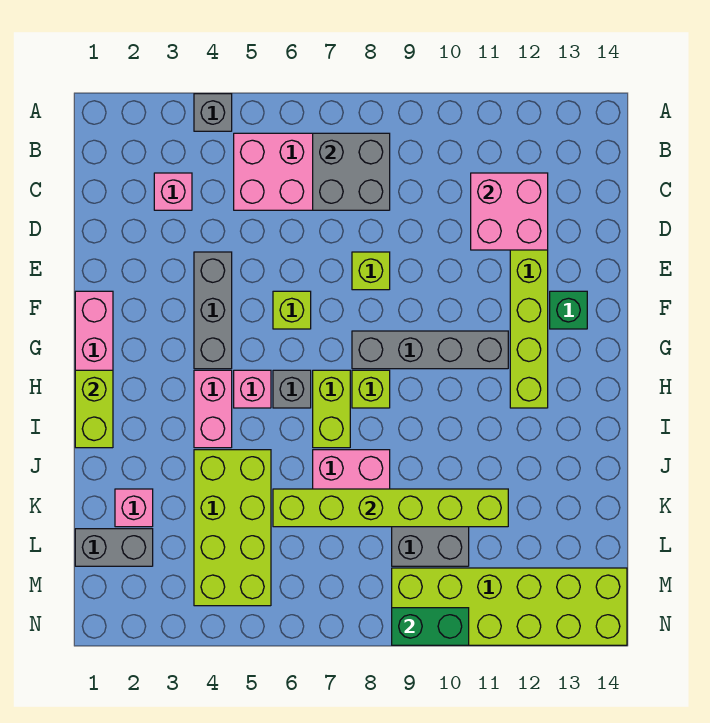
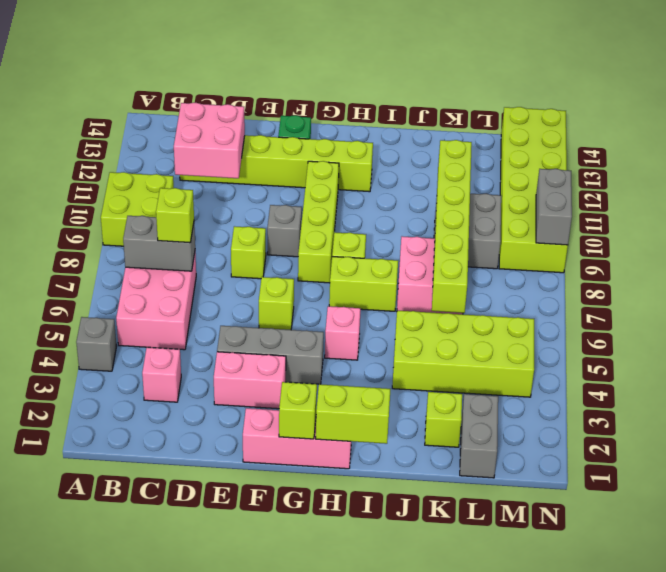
none -> lime 2x2 brick [101,172,174,246]
grey 2x2 brick [313,133,390,210] -> grey 1x2 brick [123,216,195,271]
none -> lime 1x1 brick [156,188,194,243]
none -> lime 1x1 brick [279,382,317,439]
grey 1x4 brick [352,331,508,369] -> lime 1x4 brick [298,161,339,283]
pink 1x2 brick [194,370,232,448] -> pink 1x2 brick moved to [214,352,286,409]
grey 1x1 brick [273,370,311,408] -> grey 1x1 brick moved to [267,205,302,257]
pink 1x1 brick [115,489,153,527] -> lime 1x1 brick [425,392,462,447]
green 1x2 brick [392,608,469,645] -> grey 1x2 brick [536,169,572,245]

